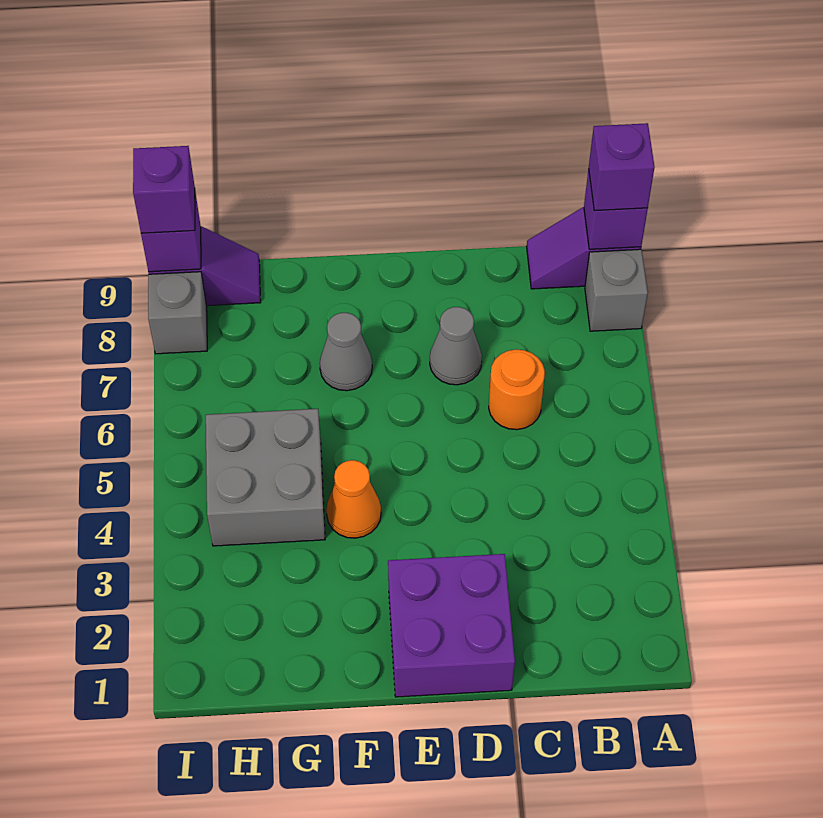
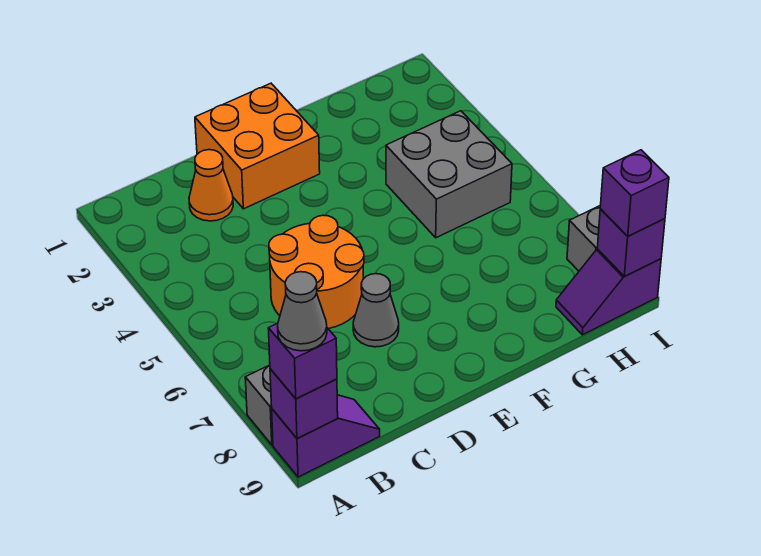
orange 1x1 round brick [489,349,545,430] -> orange 2x2 round brick [269,215,364,329]
purple 2x2 brick [388,554,515,697] -> orange 2x2 brick [195,83,320,209]
orange 1x1 cone [326,460,381,538] -> orange 1x1 cone moved to [189,150,233,221]
grey 1x1 cone [320,313,372,391] -> grey 1x1 cone moved to [278,272,327,351]

